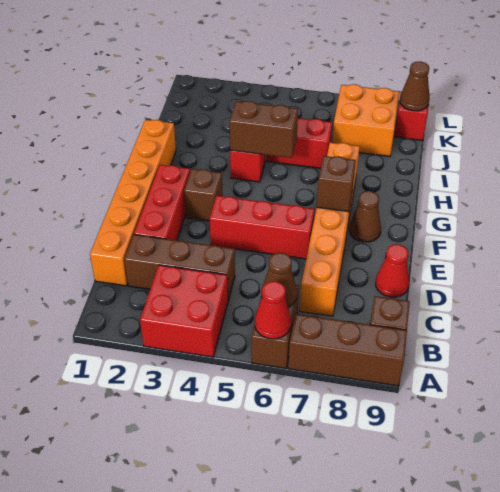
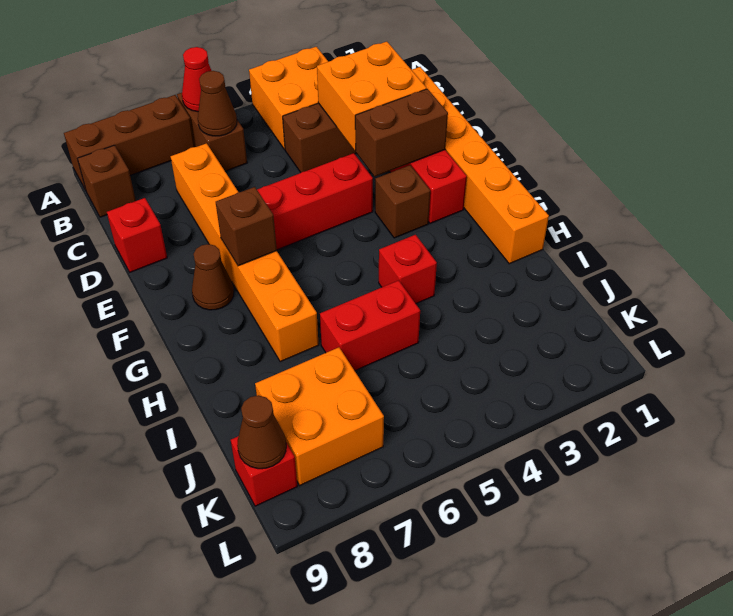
red 2x2 brick [140,265,228,357] -> orange 2x2 brick [249,47,328,149]
none -> orange 2x2 brick [317,42,427,150]
red 1x1 cone [376,244,409,297] -> red 1x1 brick [107,198,167,272]
brown 1x2 brick [230,101,298,158] -> brown 1x2 brick moved to [355,89,448,176]

